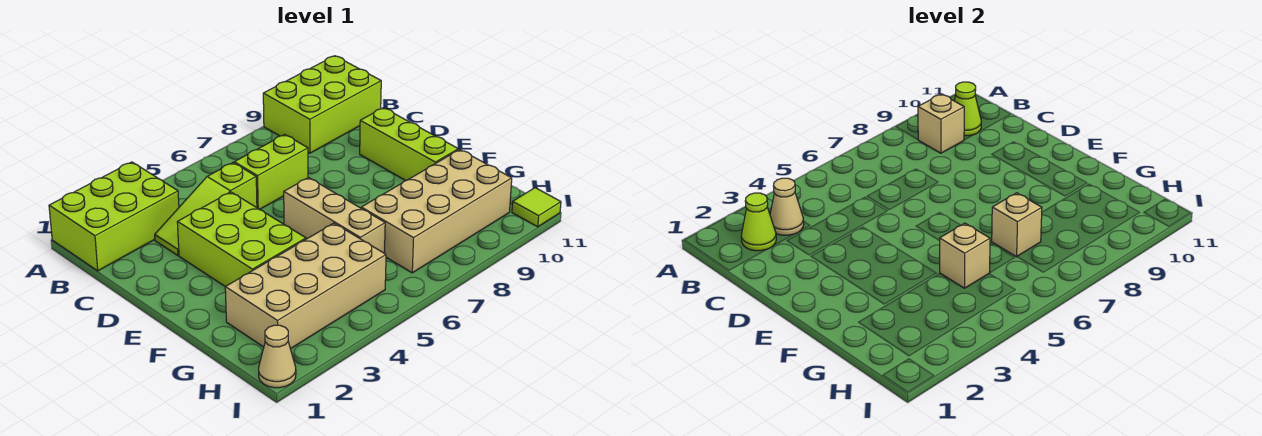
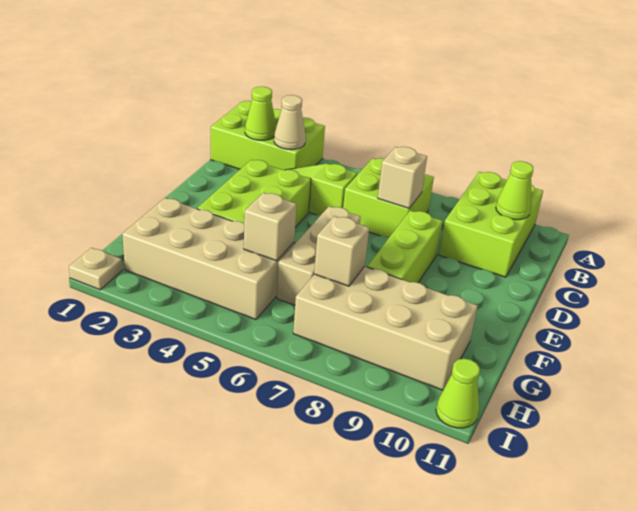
lime 2x3 brick [263,56,381,153] -> lime 2x3 brick turned to [439,172,543,277]
tan 1x1 brick [918,94,964,153] -> tan 1x1 brick moved to [378,147,427,208]
lime 1x2 brick [234,134,308,209] -> lime 2x2 brick [343,158,434,238]
lime 1x3 brick [360,108,458,181] -> lime 1x3 brick moved to [367,210,443,283]
tan 1x1 cone [259,325,296,388] -> tan 1x1 plate [69,248,122,290]
lime 1x1 tile [512,188,561,227] -> lime 1x1 cone [436,359,480,428]

